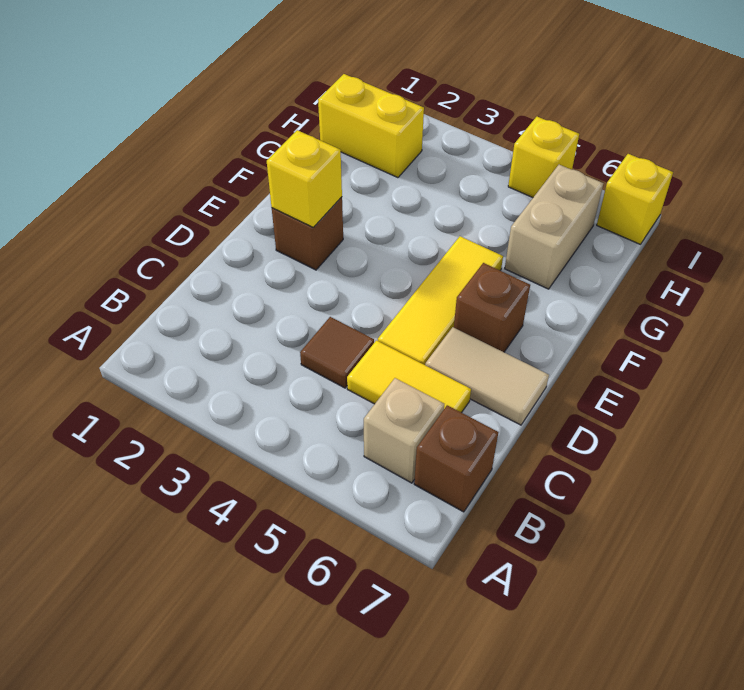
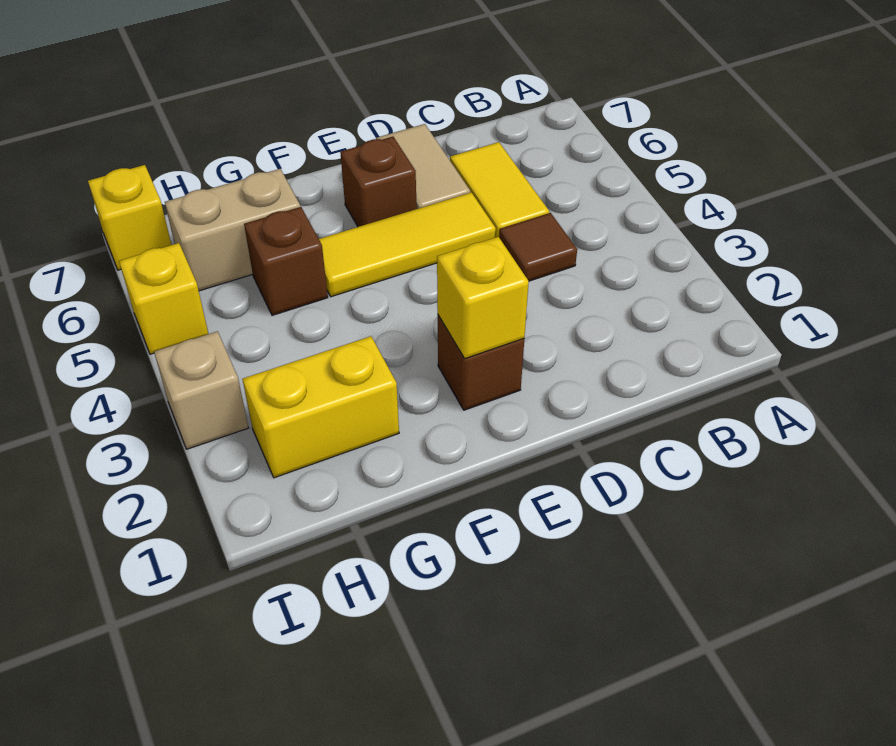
tan 1x1 brick [364,378,444,483] -> tan 1x1 brick moved to [154,331,248,449]
brown 1x1 brick [414,405,498,512] -> brown 1x1 brick moved to [244,207,328,315]
yellow 1x2 brick [318,74,424,178] -> yellow 1x2 brick turned to [243,336,399,478]

